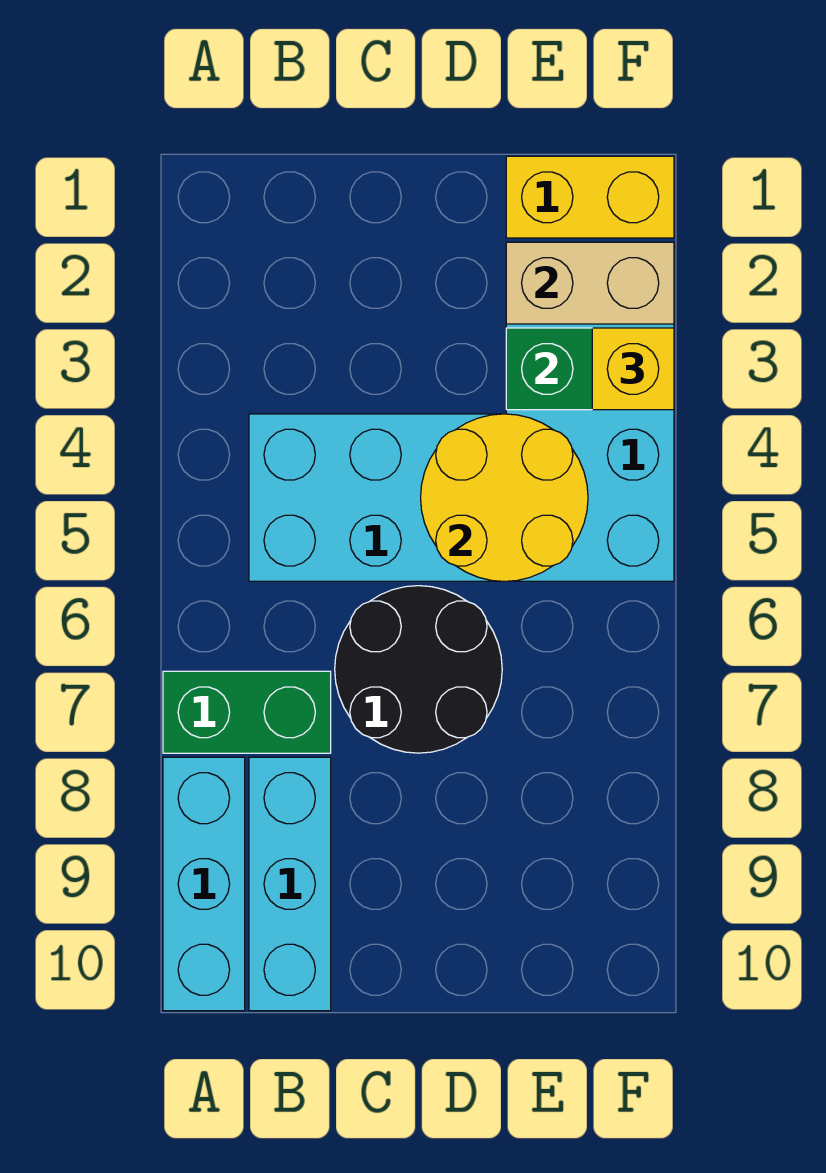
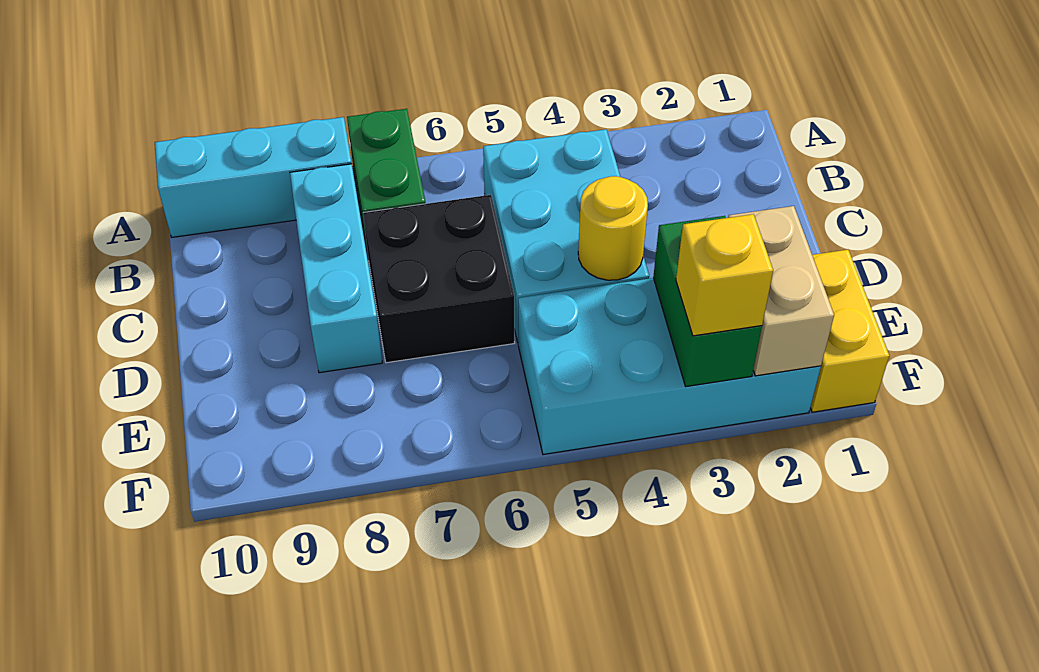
cyan 1x3 brick [249,757,331,1011] -> cyan 1x3 brick turned to [290,164,382,373]
black 2x2 round brick [335,586,502,753] -> black 2x2 brick [363,195,515,363]
yellow 2x2 round brick [421,414,588,581] -> yellow 1x1 round brick [578,176,648,280]

